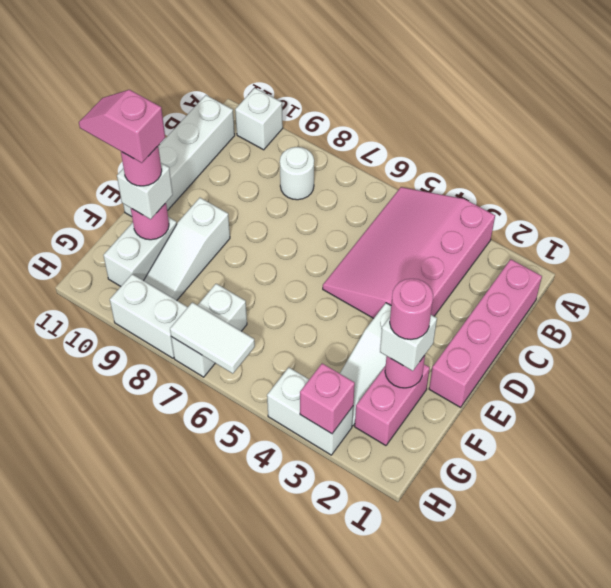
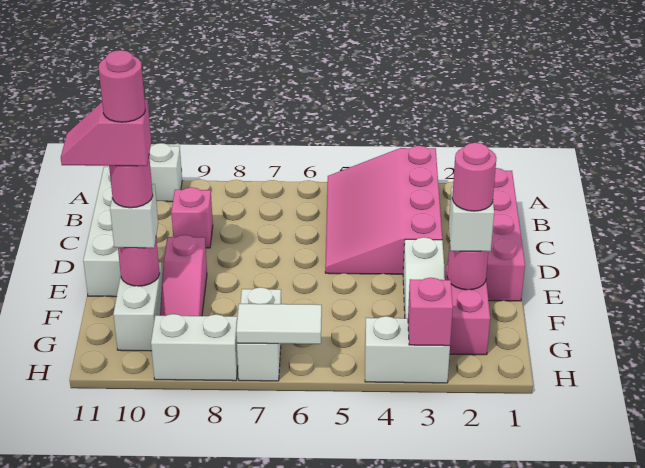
white 1x1 round brick [280,147,314,200] -> none
none -> pink 1x1 brick [171,187,213,248]
white 1x3 slope [144,198,230,300] -> pink 1x3 slope [160,235,207,316]
none -> pink 1x1 round brick [99,50,145,122]

